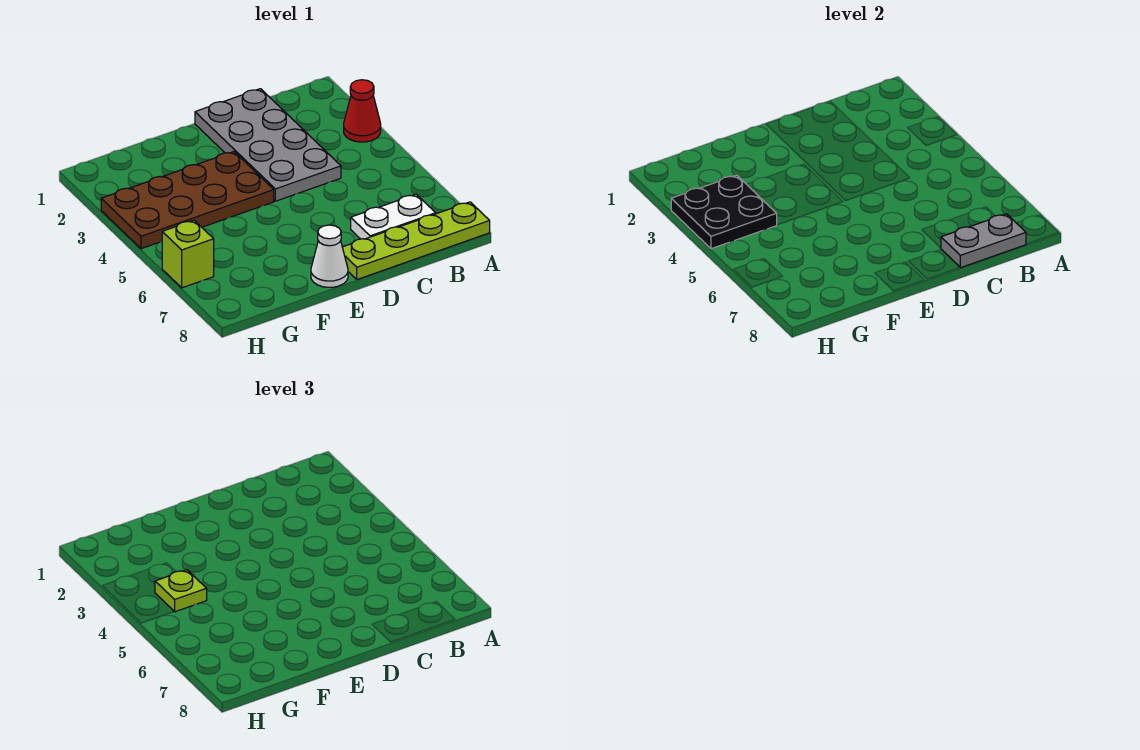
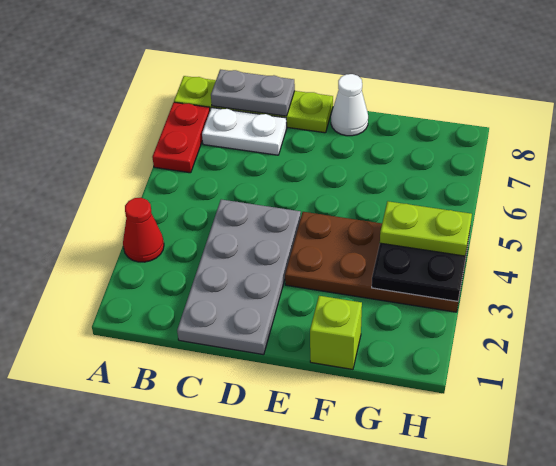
none -> red 1x2 plate [152,102,210,173]
lime 1x1 plate [155,570,207,612] -> lime 1x2 plate [380,201,472,256]
lime 1x1 brick [162,220,214,288] -> lime 1x1 brick moved to [310,296,362,369]

